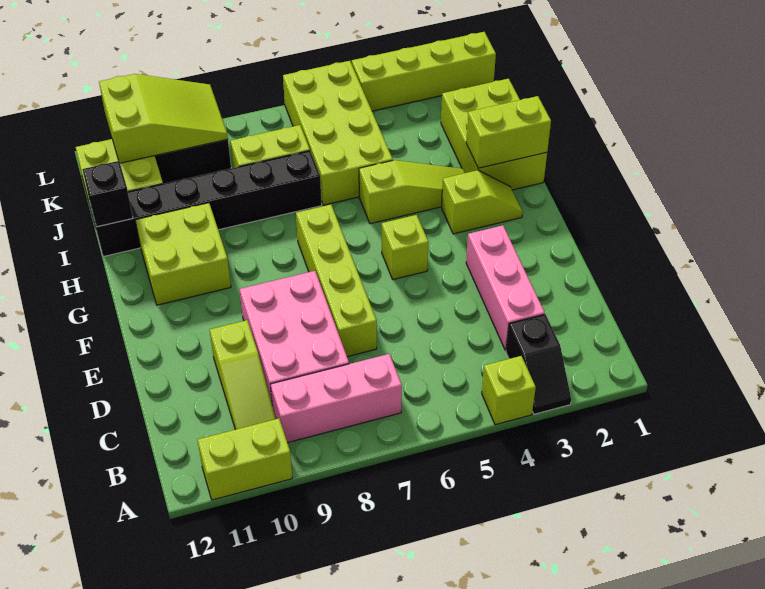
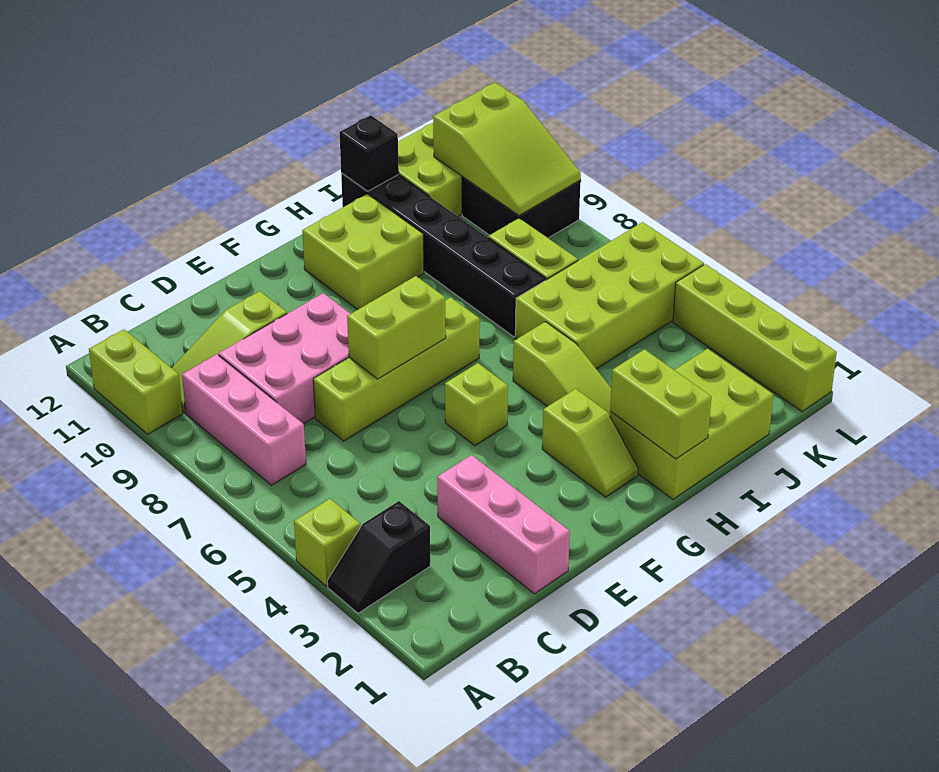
pink 1x3 brick [466,225,545,350] -> pink 1x3 brick turned to [437,455,570,594]
none -> lime 1x2 brick [347,276,446,379]

